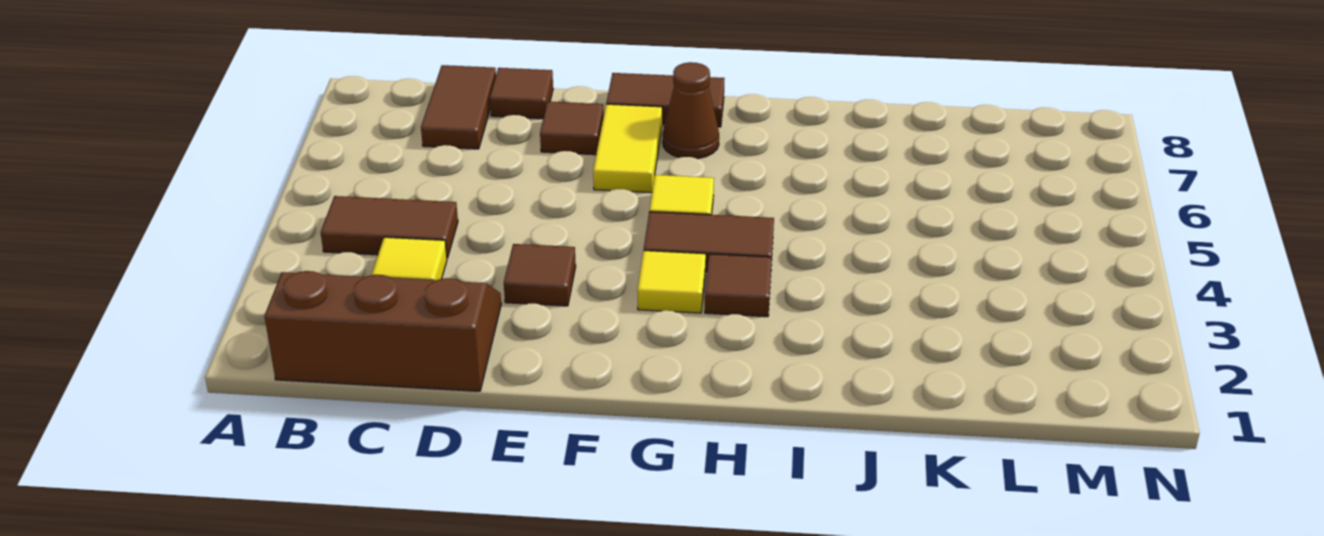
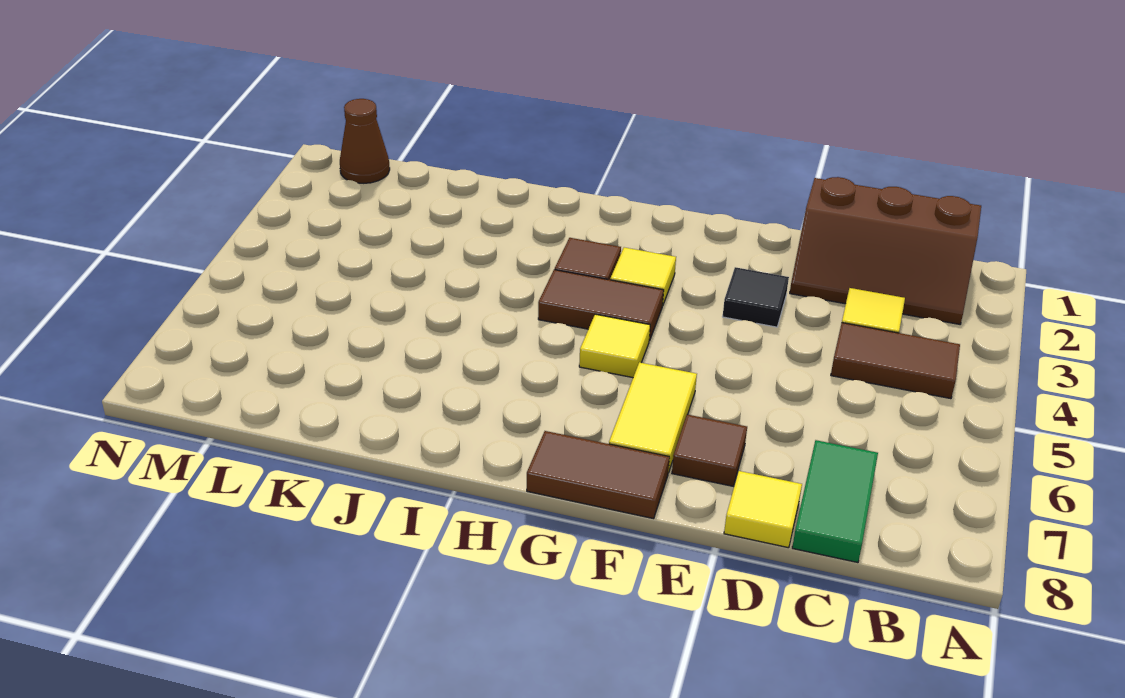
brown 1x2 tile [421,65,496,149] -> green 1x2 tile [792,440,878,563]
brown 1x1 tile [490,68,553,119] -> yellow 1x1 tile [724,471,802,548]
brown 1x1 tile [504,244,576,306] -> black 1x1 tile [723,267,789,327]
brown 1x1 cone [663,62,719,159] -> brown 1x1 cone moved to [340,99,390,183]

